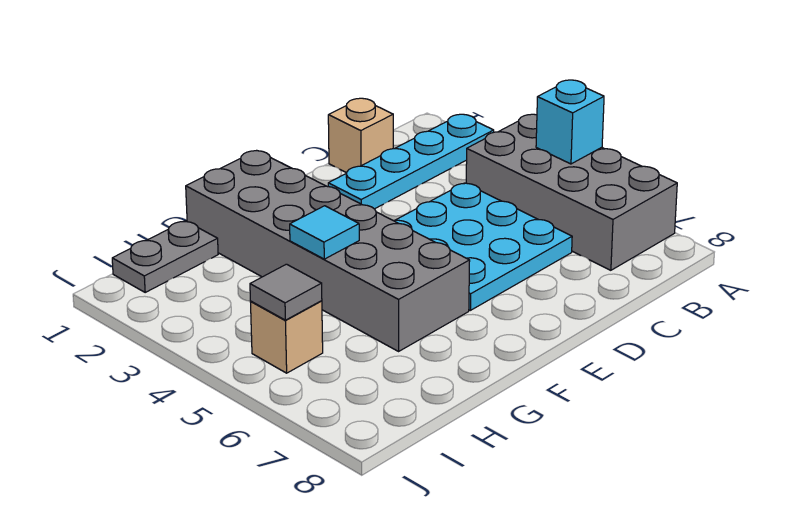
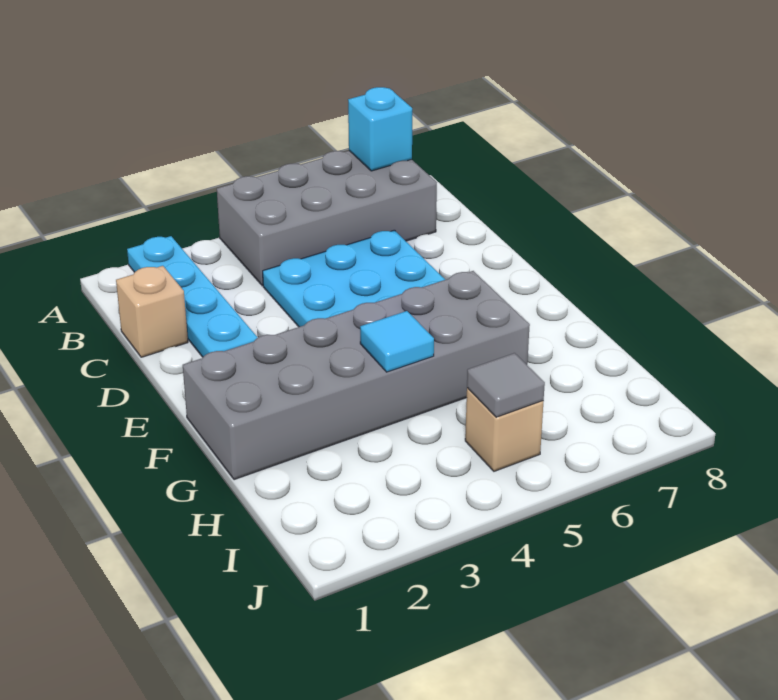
cyan 1x1 brick [536,80,604,164] -> cyan 1x1 brick moved to [348,87,412,171]
grey 1x2 plate [112,221,218,292] -> none

